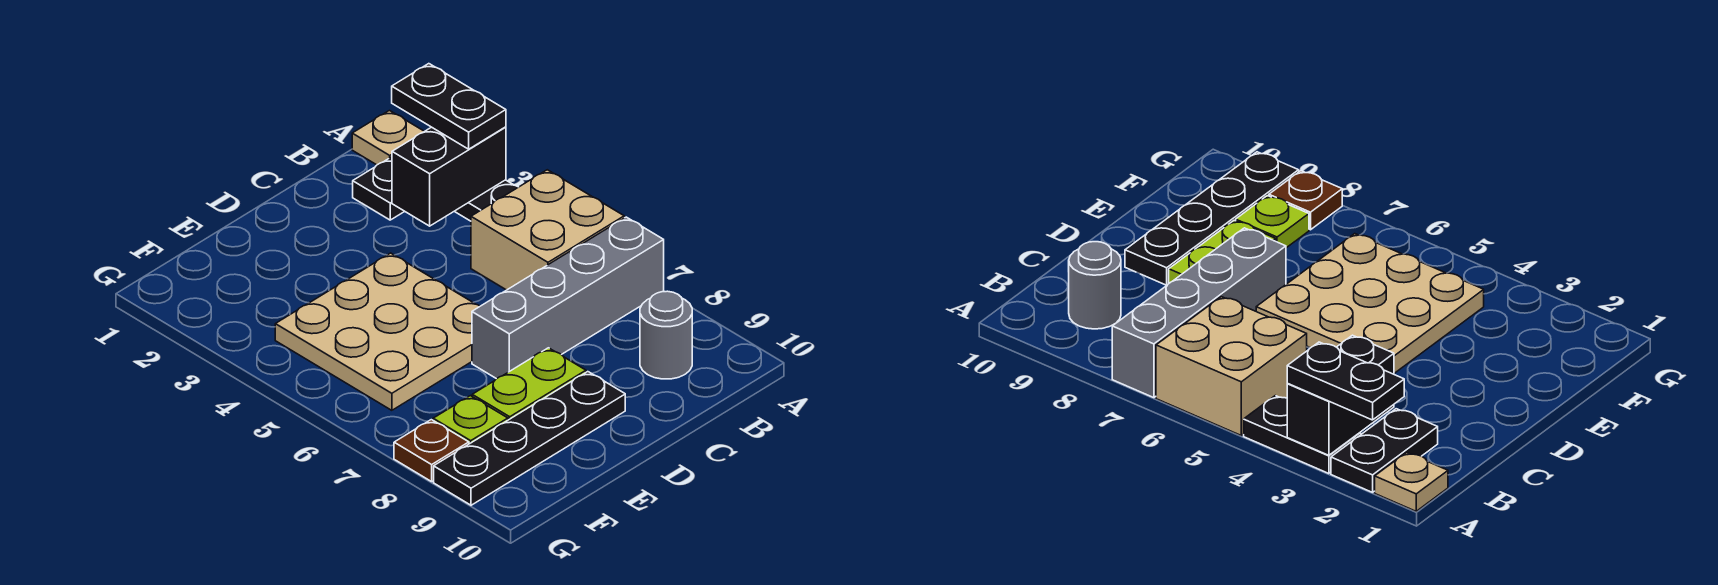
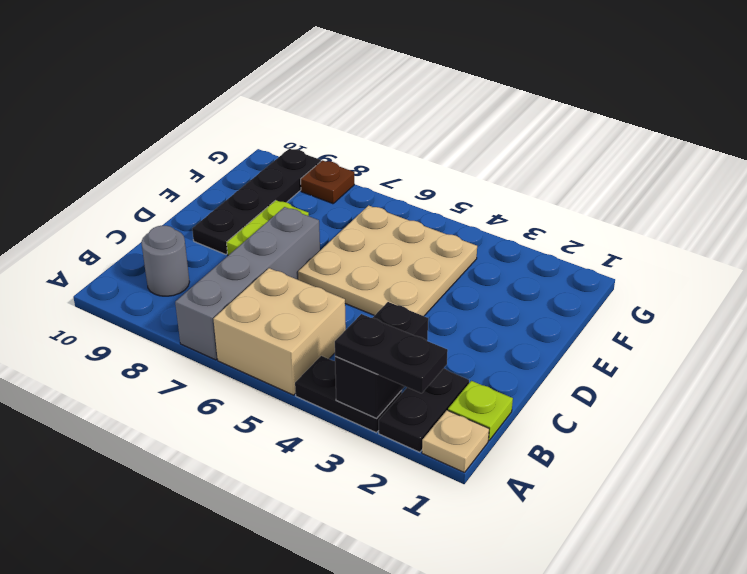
lime 1x1 plate [433,396,508,444] -> lime 1x1 plate moved to [448,381,513,440]

